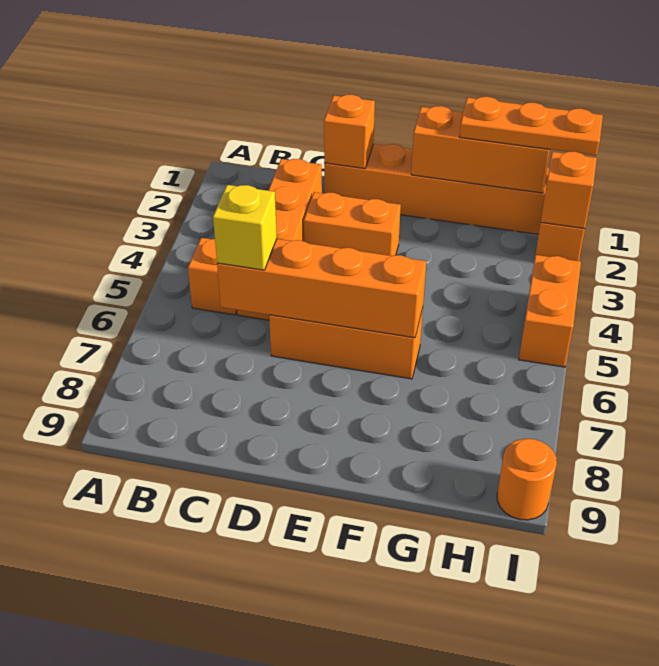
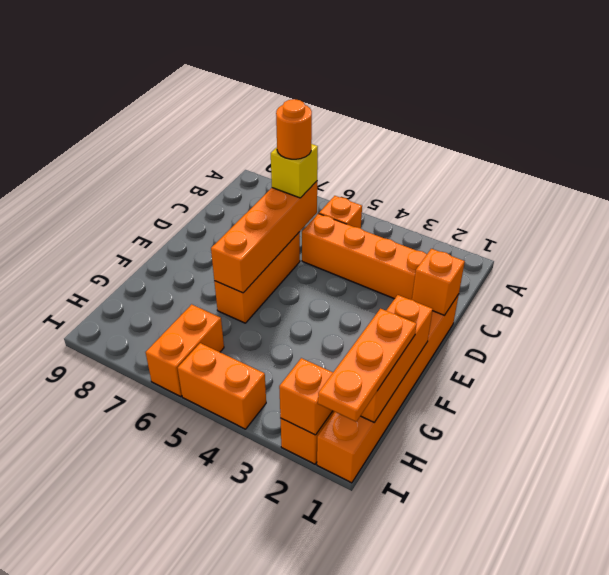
orange 1x2 brick [304,192,401,256] -> orange 1x2 brick moved to [146,304,224,397]
orange 1x1 round brick [497,439,557,520] -> orange 1x1 round brick moved to [276,99,312,159]

